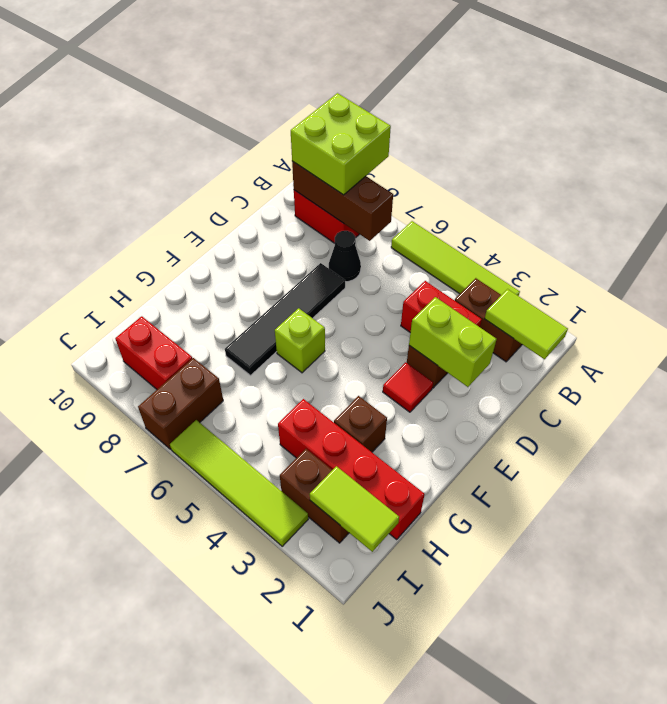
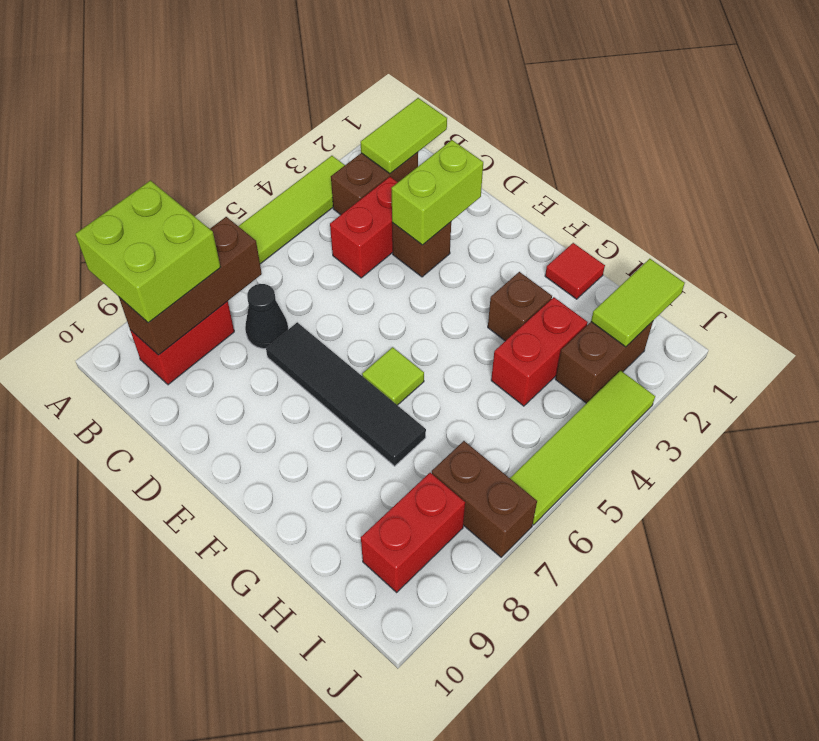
red 1x1 tile [383,362,433,412] -> red 1x1 tile moved to [545,243,605,299]
lime 1x1 brick [275,308,325,373] -> lime 1x1 tile [362,347,424,405]
red 1x4 brick [278,399,425,540] -> red 1x2 brick [491,297,588,406]

